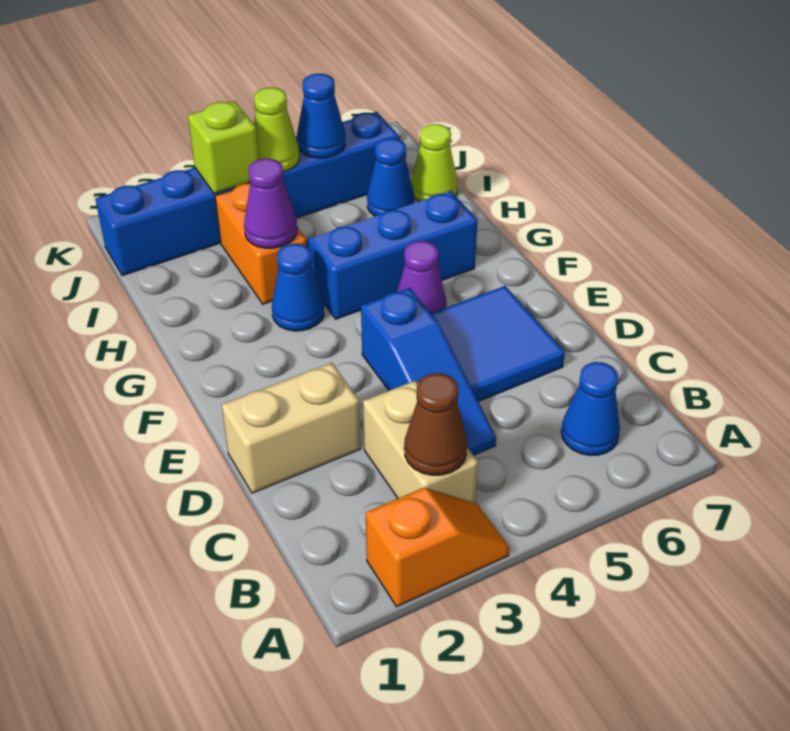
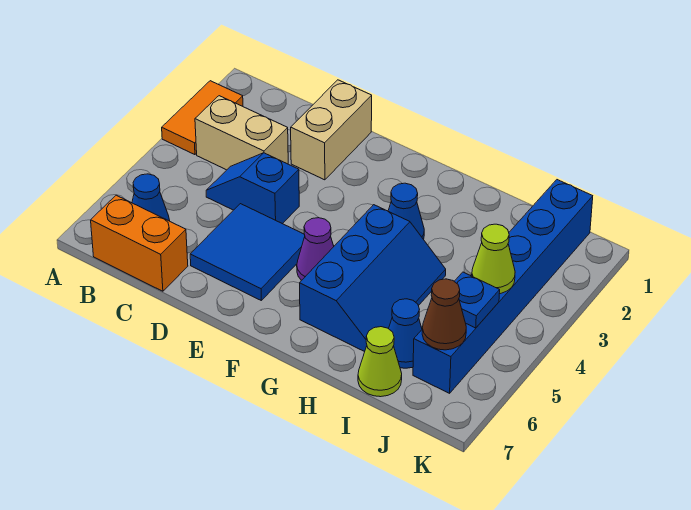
orange 1x2 slope [366,488,509,607] -> orange 1x2 tile [162,81,243,155]
brown 1x1 cone [404,373,467,475] -> brown 1x1 cone moved to [422,279,466,350]
blue 1x3 slope [361,288,496,455] -> blue 1x2 slope [206,153,299,224]
orange 1x2 brick [215,183,307,304] -> orange 1x2 brick moved to [91,195,188,291]
purple 1x1 cone [244,159,297,248] -> none
lime 1x1 brick [188,101,259,194] -> none
blue 1x1 cone [297,74,345,158] -> blue 1x1 plate [454,272,500,328]

